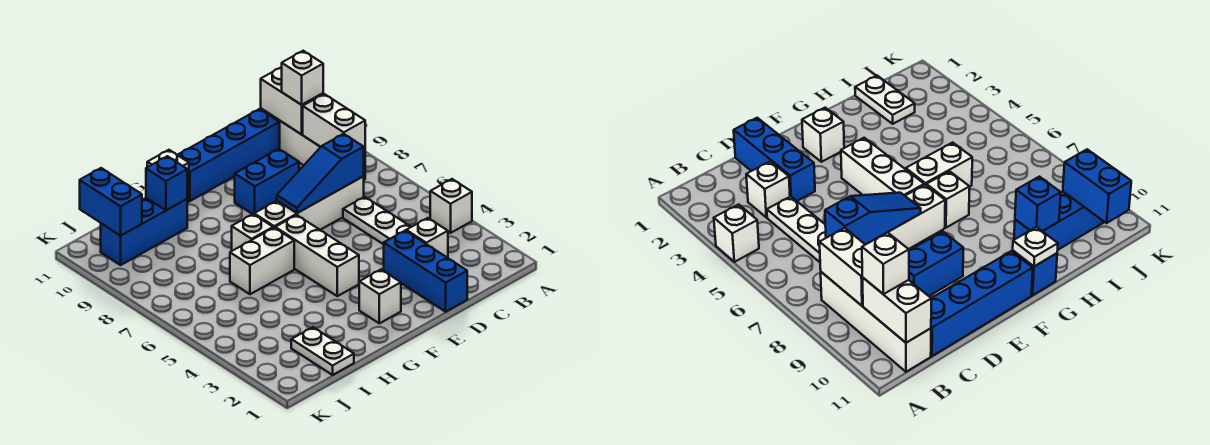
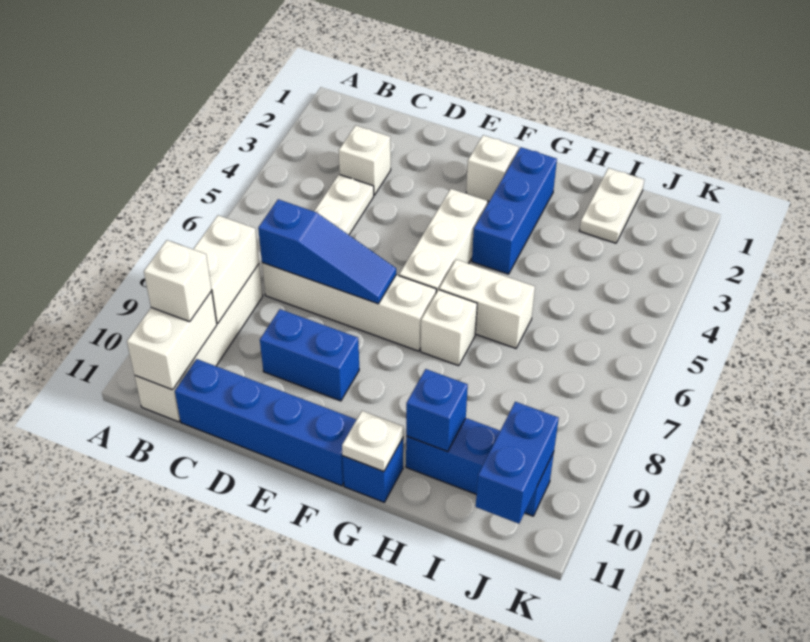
white 1x1 brick [430,179,472,233] -> none
blue 1x3 brick [384,231,467,312] -> blue 1x3 brick moved to [472,147,557,274]

